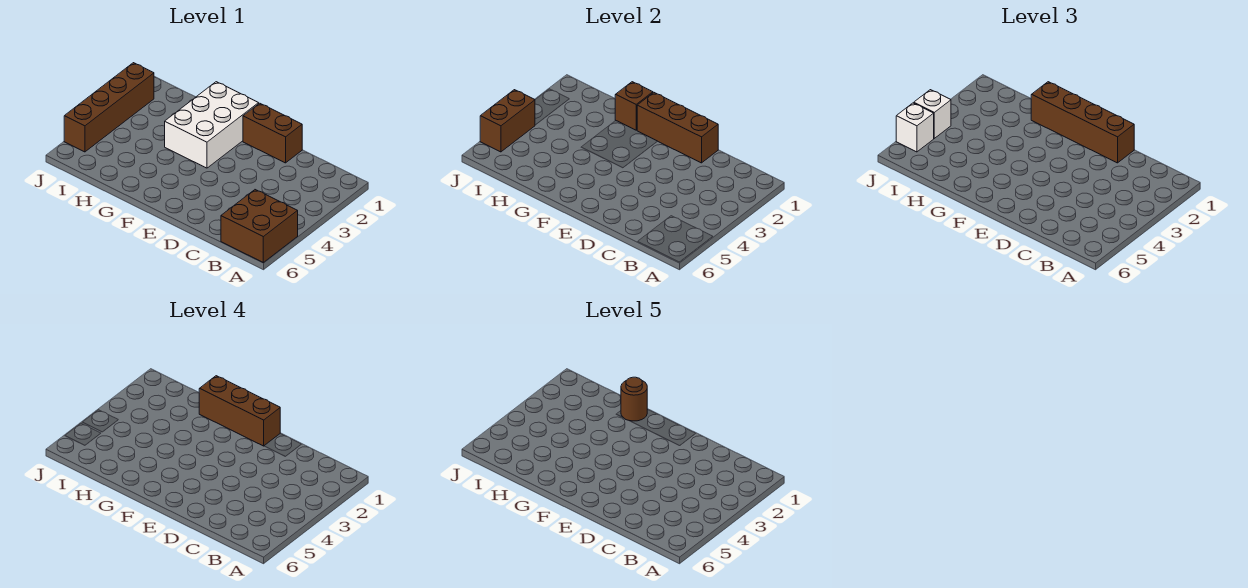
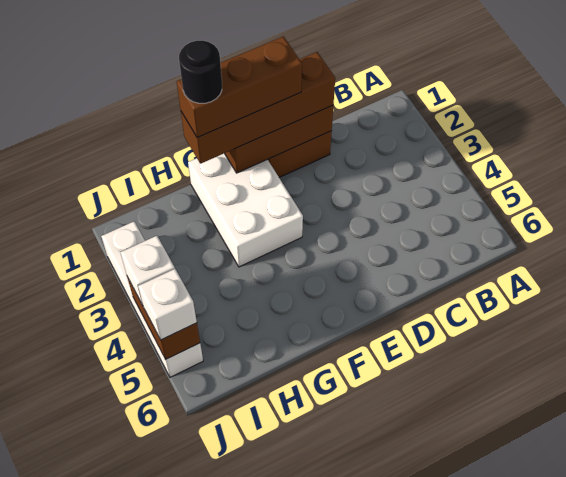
brown 2x2 brick [221,190,298,262] -> none
brown 1x1 brick [615,82,653,130] -> none
brown 1x1 round brick [621,377,647,421] -> black 1x1 round brick [179,41,222,103]
brown 1x4 brick [64,63,154,152] -> white 1x4 brick [101,222,203,377]

